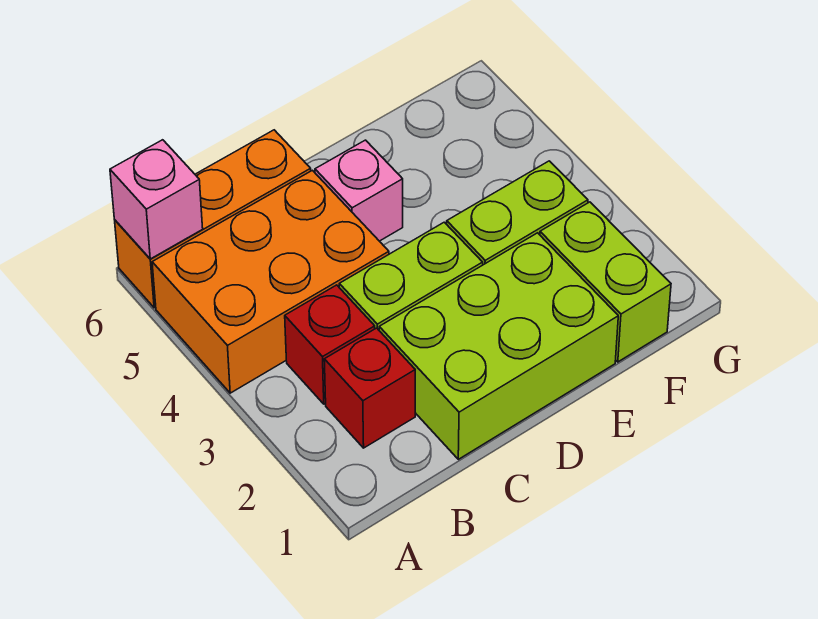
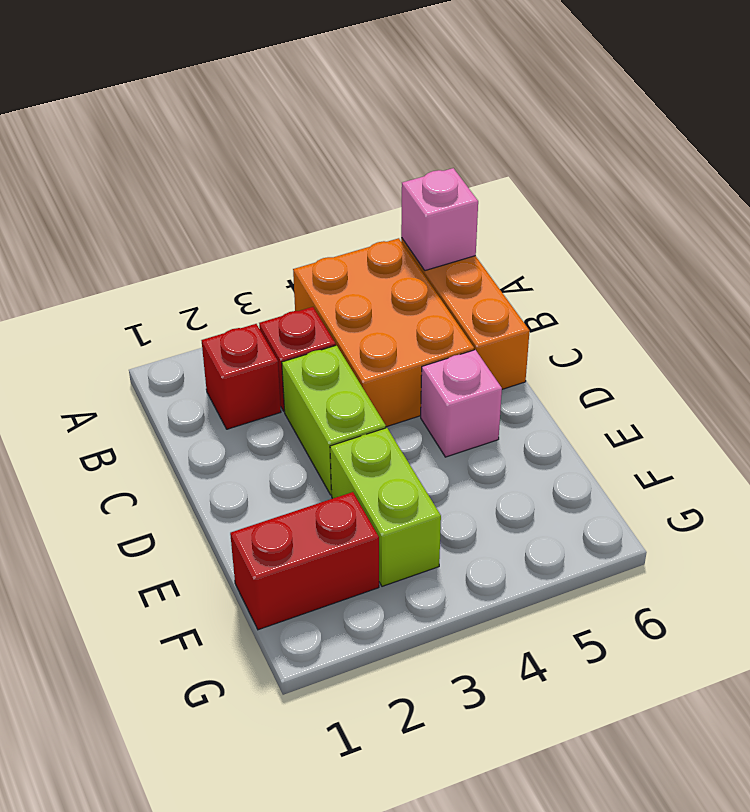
lime 2x3 brick [379,233,618,459] -> none
lime 1x2 brick [540,202,671,362] -> red 1x2 brick [230,492,379,630]

